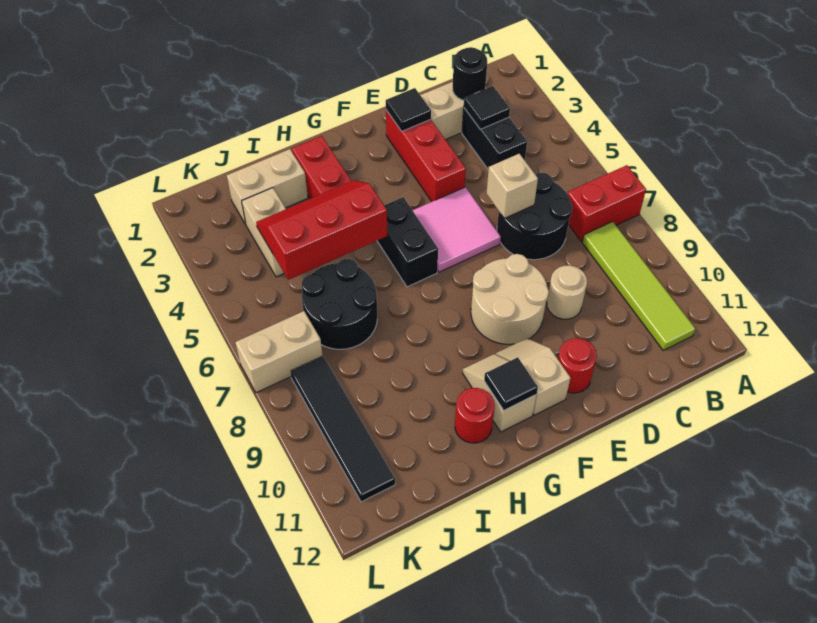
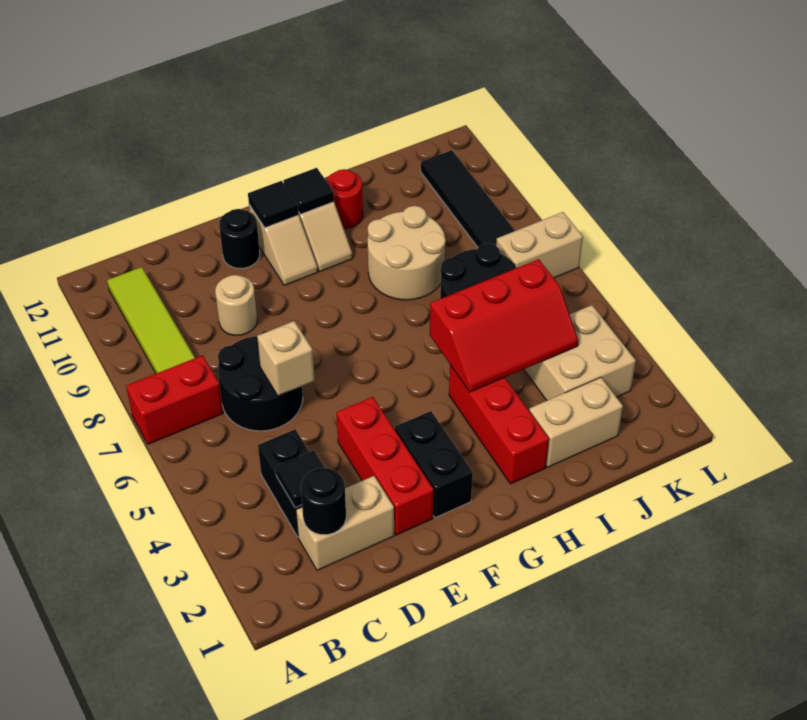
black 1x1 tile [386,88,431,131] -> black 1x1 tile moved to [248,181,299,228]
pink 2x2 tile [413,187,501,272] -> none
tan 2x2 round brick [471,254,549,344] -> tan 2x2 round brick moved to [368,206,446,300]
red 1x1 round brick [558,338,597,393] -> black 1x1 round brick [219,209,260,268]
black 1x2 brick [377,197,438,287] -> black 1x2 brick moved to [395,411,473,518]
tan 1x2 brick [242,188,286,277] -> tan 2x2 brick [524,305,636,400]

